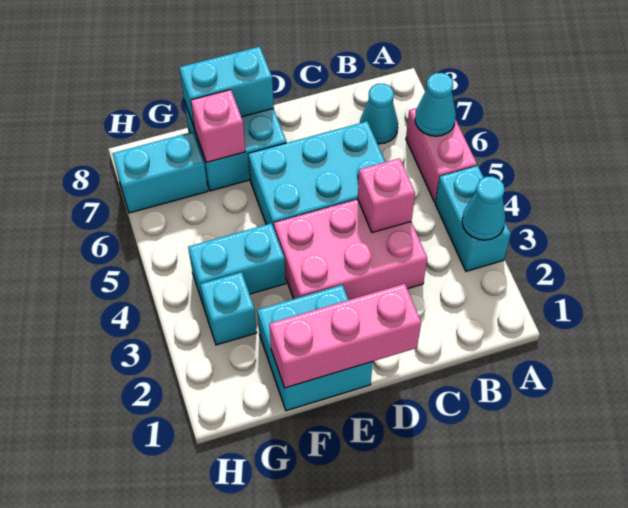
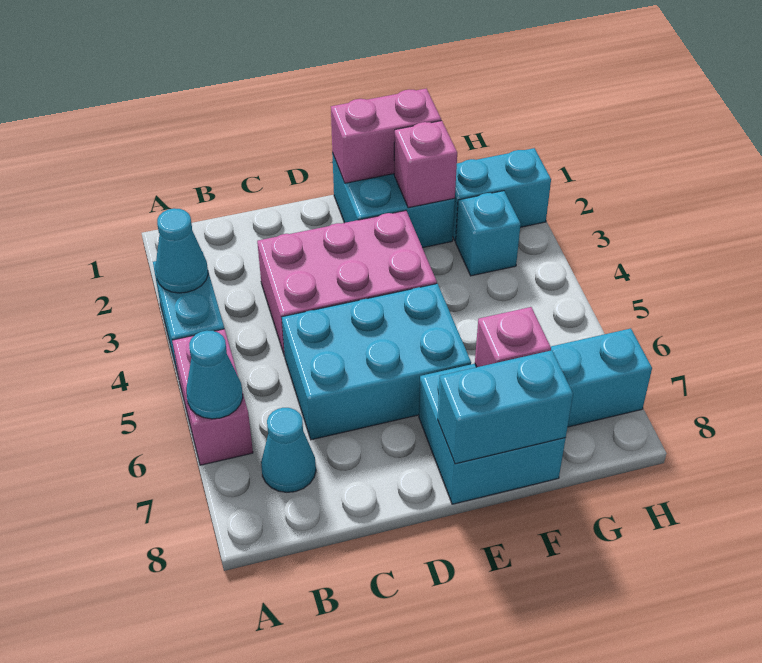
pink 1x1 brick [358,158,415,233] -> pink 1x1 brick moved to [394,121,457,208]
pink 1x3 brick [269,284,421,388] -> pink 1x2 brick [331,89,441,183]
cyan 1x2 brick [188,223,286,306] -> cyan 1x2 brick moved to [453,148,551,241]

